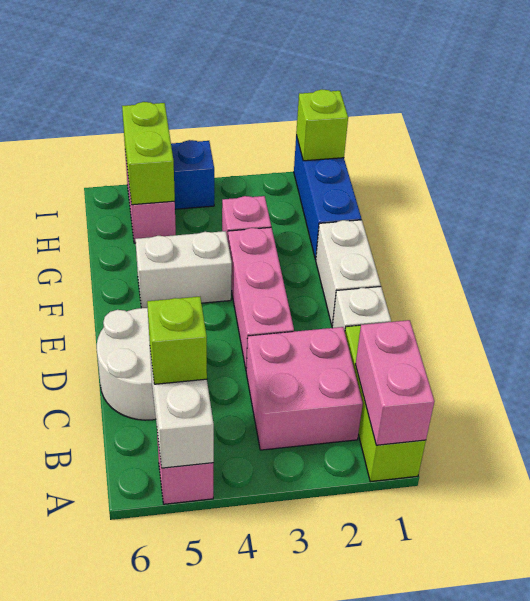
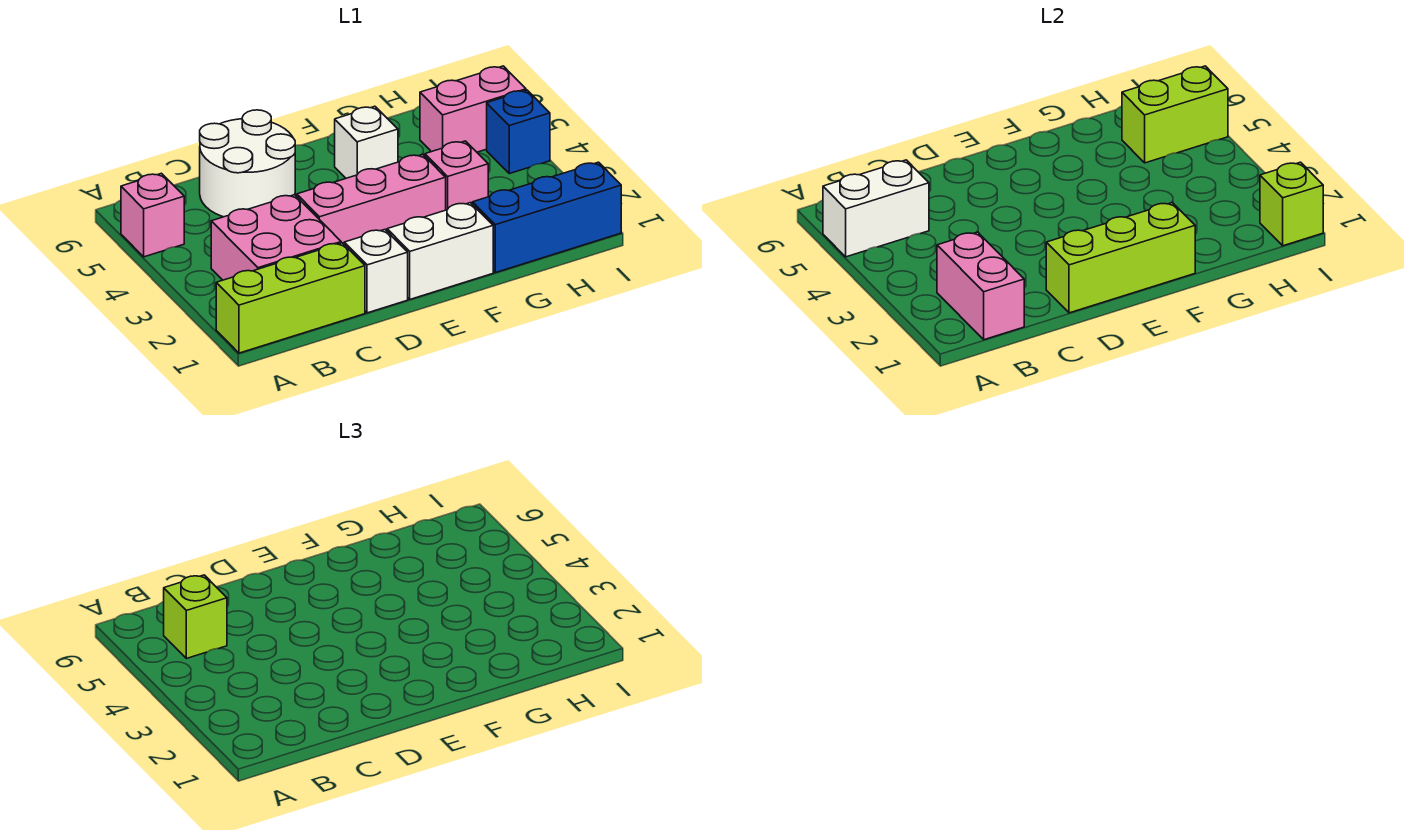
pink 1x2 brick [356,320,434,445] -> pink 1x2 brick turned to [937,232,1024,340]
none -> lime 1x3 brick [1046,203,1195,313]
white 1x2 brick [135,231,232,308] -> white 1x1 brick [335,106,398,178]

